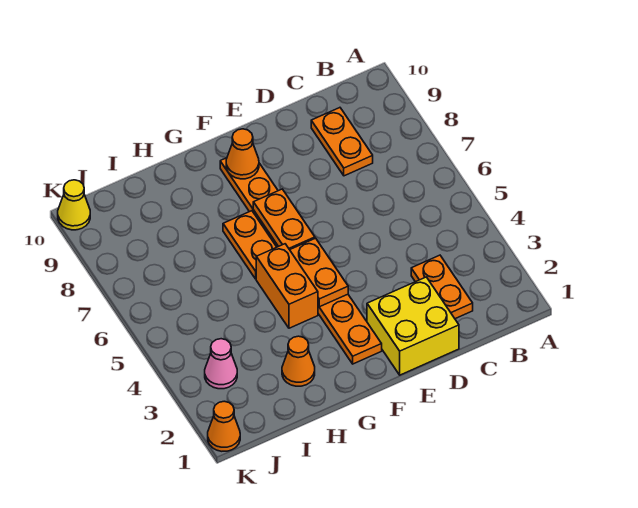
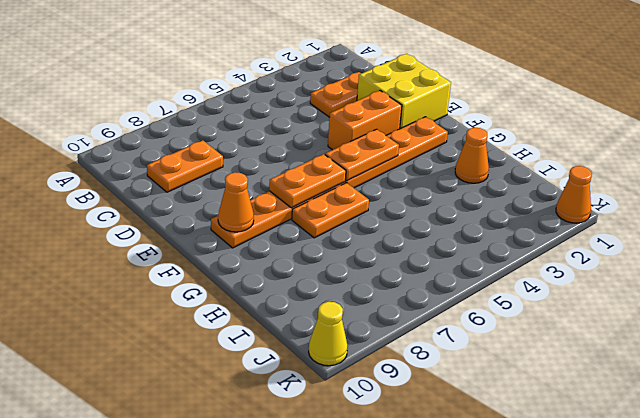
orange 1x2 brick [256,244,318,328] -> orange 1x2 brick moved to [328,91,402,150]
pink 1x1 cone [205,339,237,389] -> none

